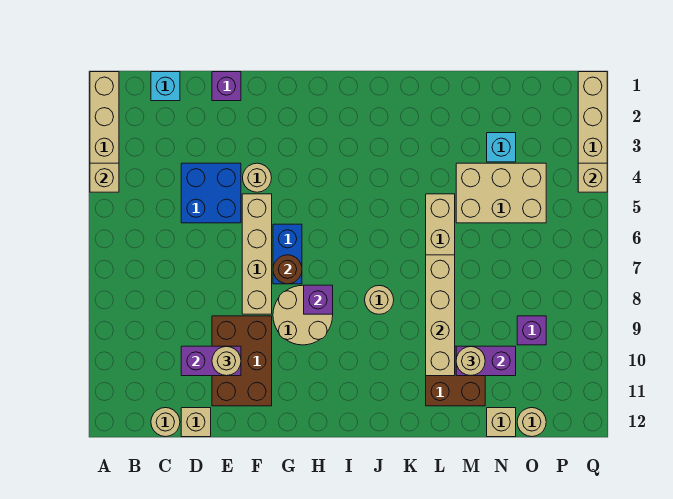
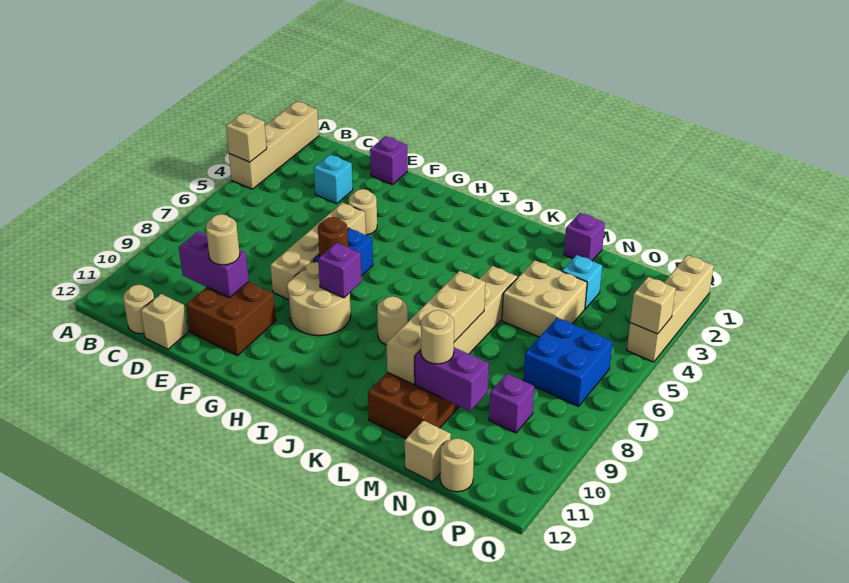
cyan 1x1 brick [151,72,180,101] -> cyan 1x1 brick moved to [314,155,353,204]
blue 2x2 brick [181,163,241,223] -> blue 2x2 brick moved to [523,318,612,406]
brown 2x3 brick [212,316,272,406] -> brown 2x2 brick [186,282,276,356]
none -> purple 1x1 brick [564,213,605,261]
tan 2x3 brick [456,163,546,223] -> tan 2x2 brick [502,260,587,337]

